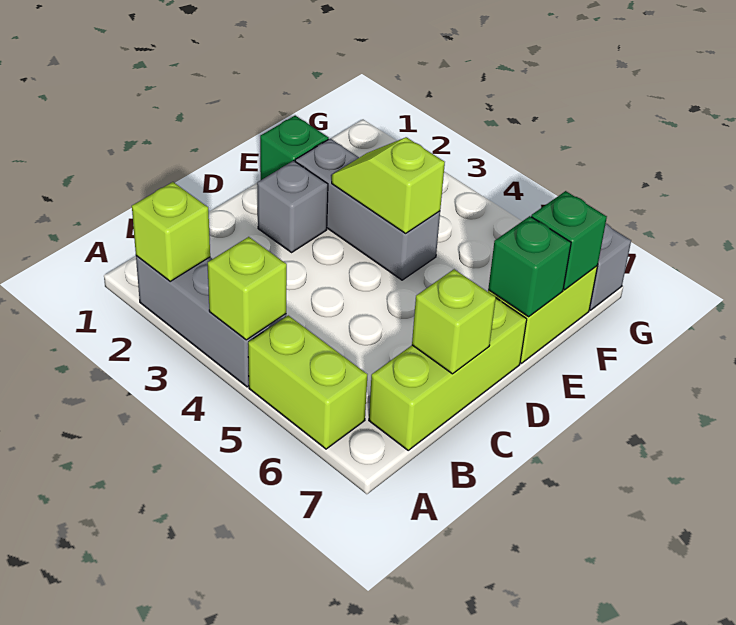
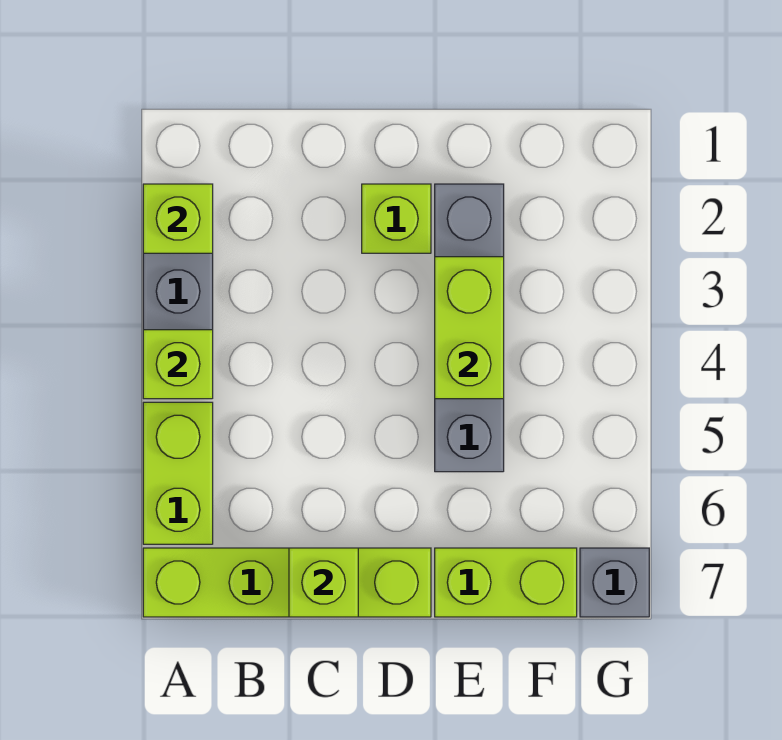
lime 1x3 brick [369,298,527,450] -> lime 1x4 brick [143,548,431,617]
grey 1x1 brick [257,161,328,252] -> lime 1x1 brick [362,184,431,253]
green 1x1 brick [260,116,329,180] -> none
grey 1x3 brick [295,139,440,280] -> grey 1x4 brick [435,184,504,472]
lime 1x2 slope [332,137,445,233] -> lime 1x2 brick [435,257,504,399]
green 1x1 brick [488,216,571,317] -> none
green 1x1 brick [531,191,607,290] -> none

